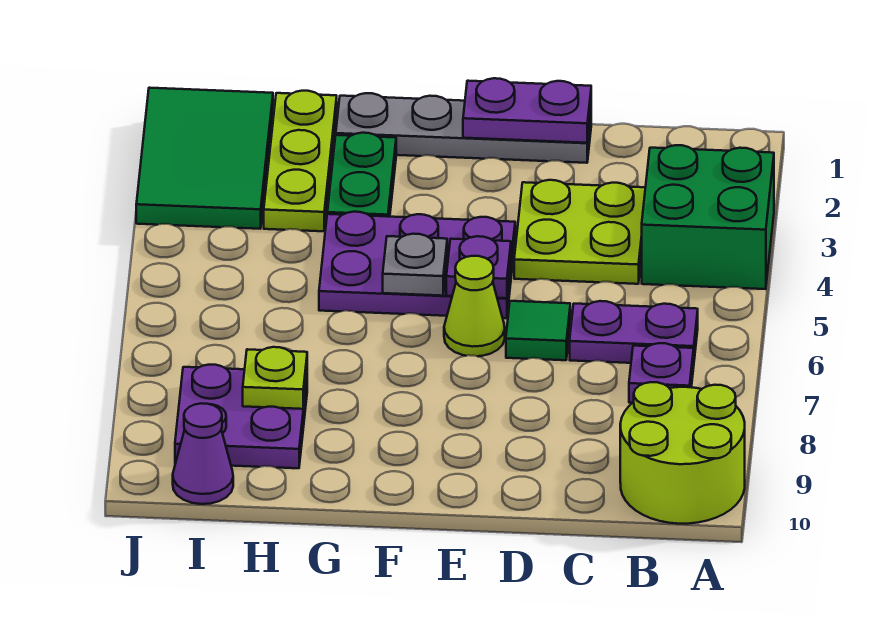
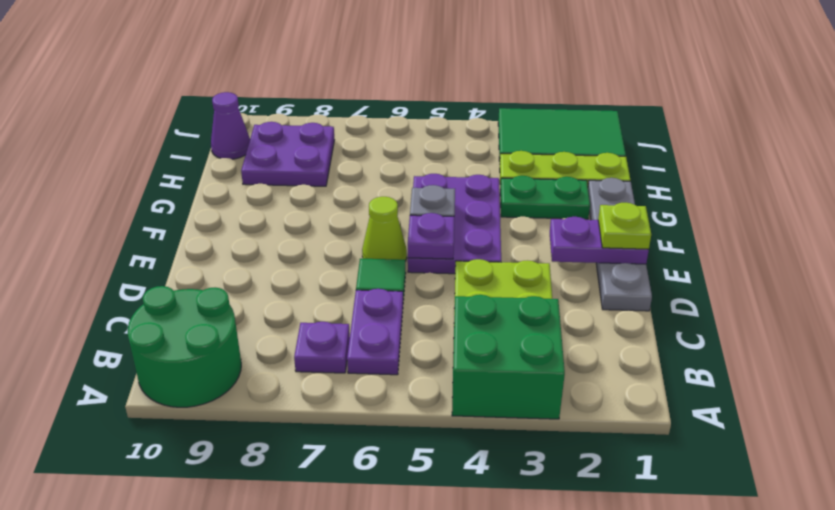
lime 2x2 round brick [620,382,745,524] -> green 2x2 round brick [128,286,241,407]
purple 1x2 plate [463,78,591,143] -> purple 1x2 plate turned to [550,217,649,264]
lime 1x1 plate [243,347,307,409] -> lime 1x1 plate moved to [598,203,651,250]

